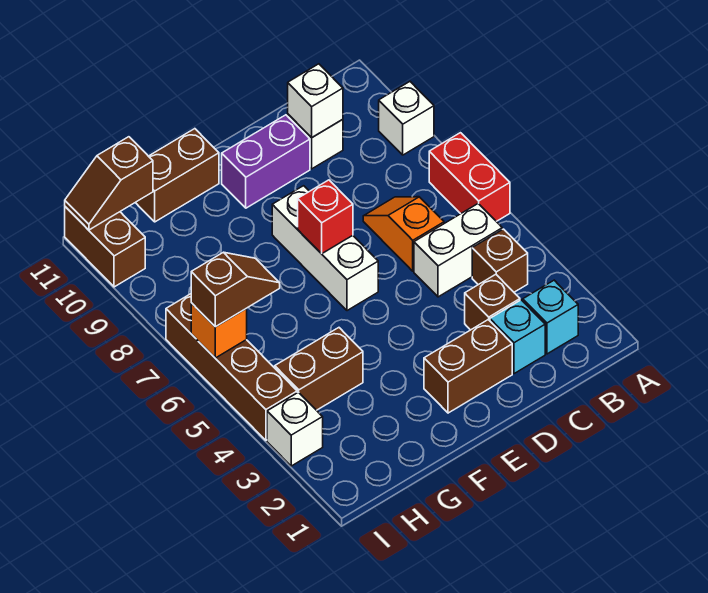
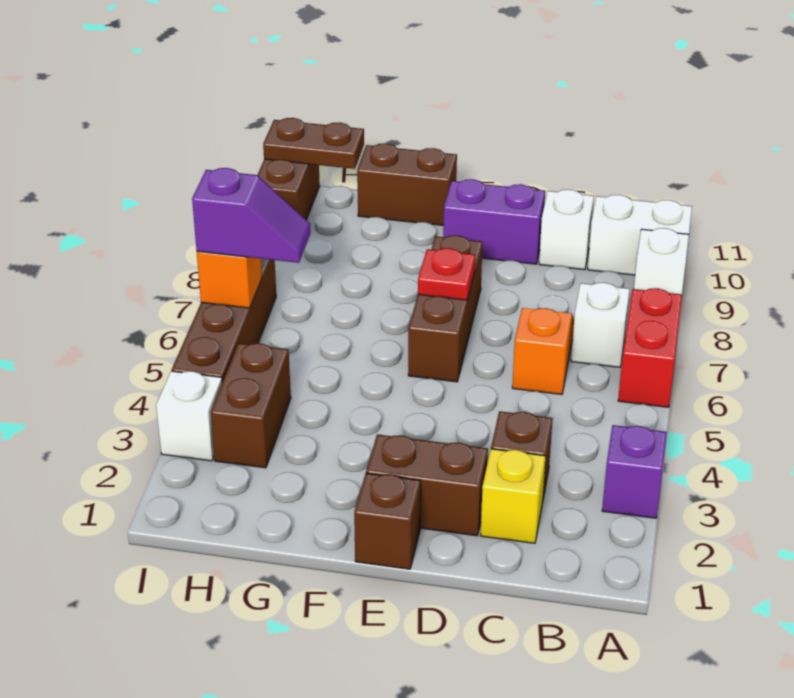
none -> purple 1x1 brick [602,425,667,518]
cyan 1x1 brick [523,280,578,354] -> none
brown 1x1 brick [472,229,528,292] -> brown 1x1 brick moved to [354,473,421,569]
white 1x2 brick [414,204,502,297] -> white 1x2 brick moved to [588,195,692,275]
cyan 1x1 brick [490,300,545,374] -> yellow 1x1 brick [481,449,546,543]
white 1x1 brick [288,64,343,138] -> white 1x1 brick moved to [571,282,630,367]
white 1x3 brick [272,186,378,311] -> brown 1x3 brick [408,235,483,382]
red 1x1 brick [298,180,353,254] -> red 1x1 plate [418,248,475,300]
brown 1x2 brick [275,328,363,410] -> brown 1x2 brick turned to [211,343,291,468]
brown 1x2 slope [191,252,280,327] -> purple 1x2 slope [192,168,311,263]
brown 1x2 slope [65,137,153,230] -> brown 1x2 plate [263,118,364,169]

